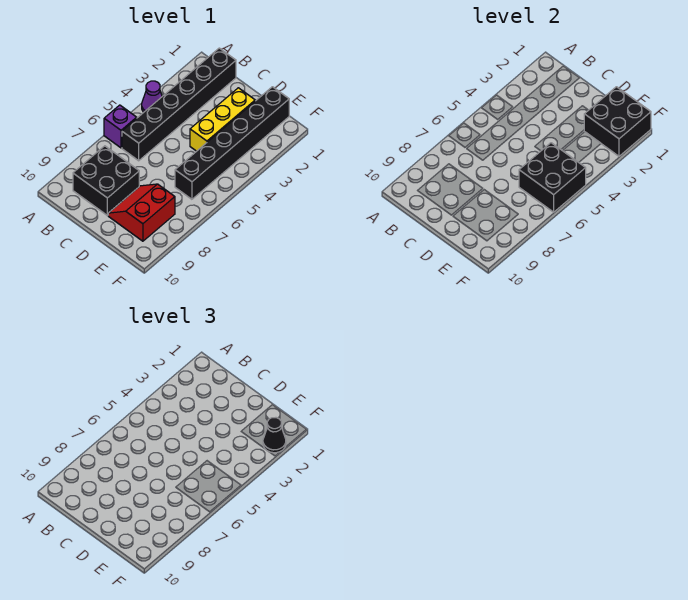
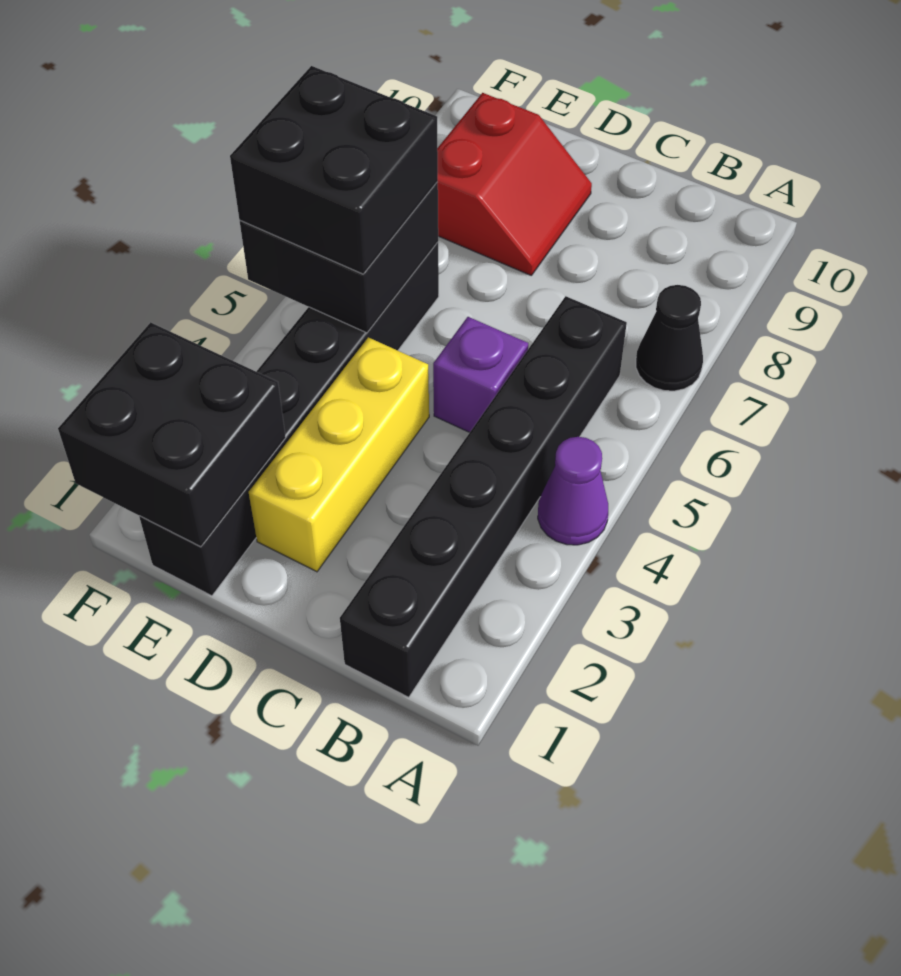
purple 1x1 brick [104,105,137,148] -> purple 1x1 brick moved to [433,317,528,432]
black 2x2 brick [73,146,139,215] -> black 2x2 brick moved to [230,66,438,274]
black 1x1 cone [263,418,286,453] -> black 1x1 cone moved to [636,285,703,391]

